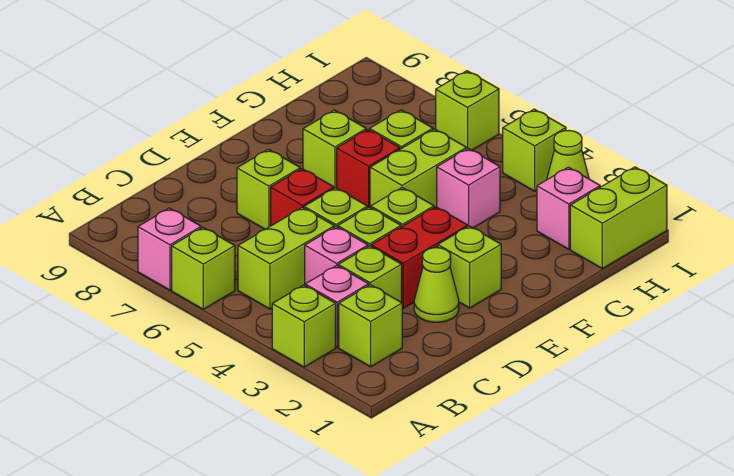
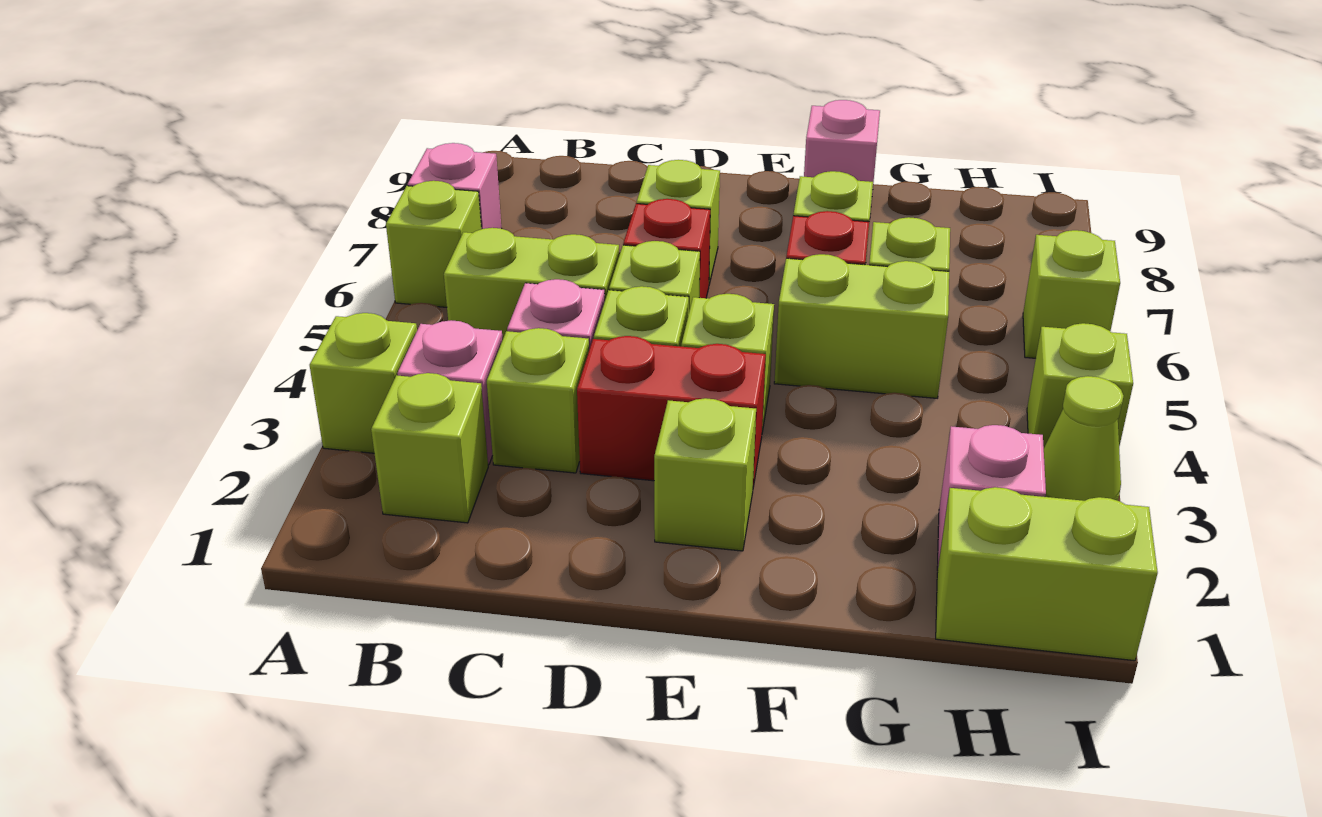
lime 1x1 cone [414,248,459,322] -> none
pink 1x1 brick [437,148,500,228] -> pink 1x1 brick moved to [804,100,880,213]

